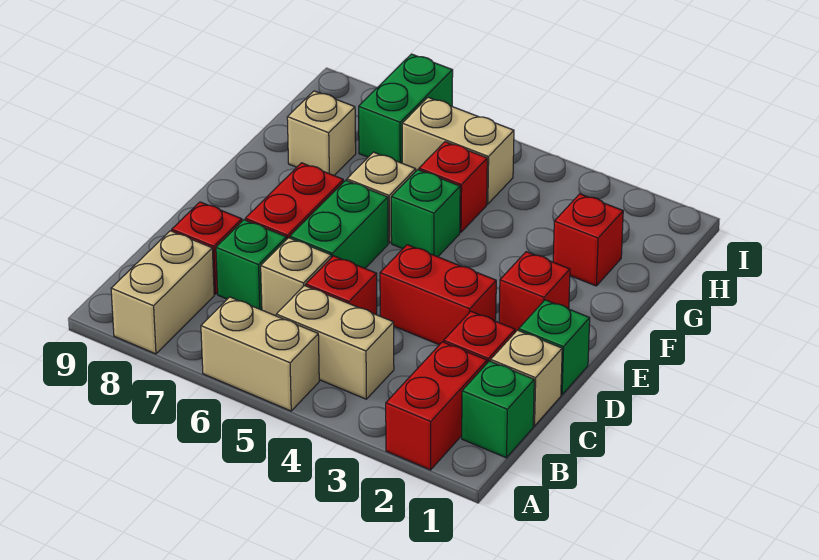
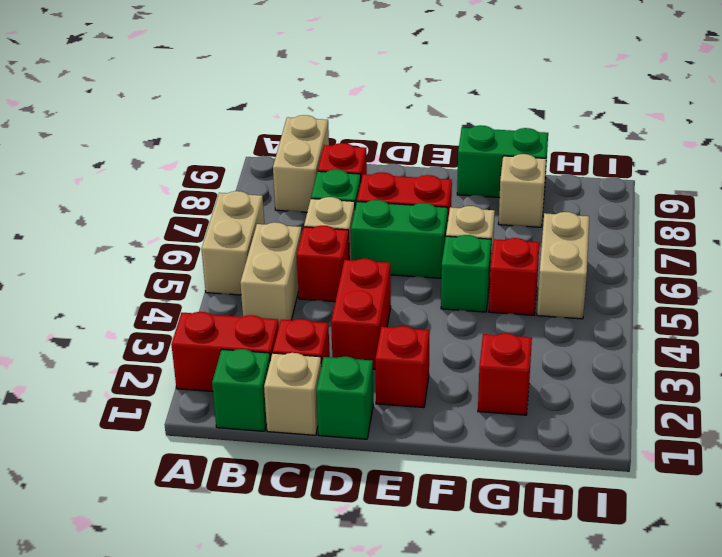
tan 1x2 brick [111,231,214,354] -> tan 1x2 brick turned to [273,115,329,212]
green 1x2 brick [359,54,453,163] -> green 1x2 brick moved to [457,125,548,198]

